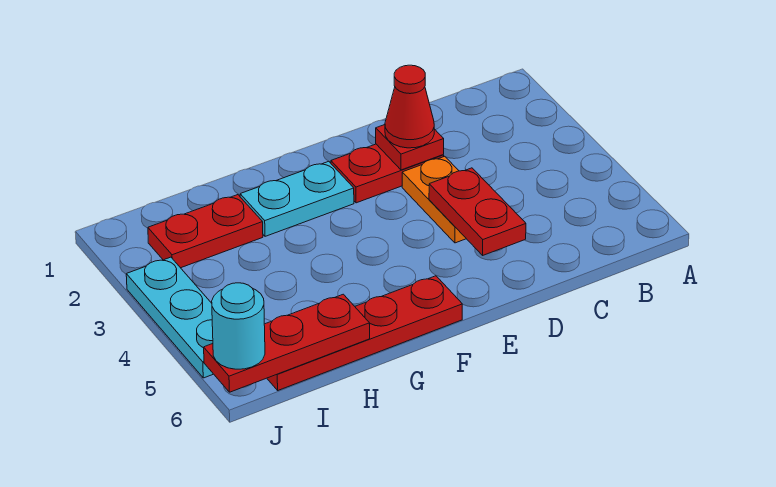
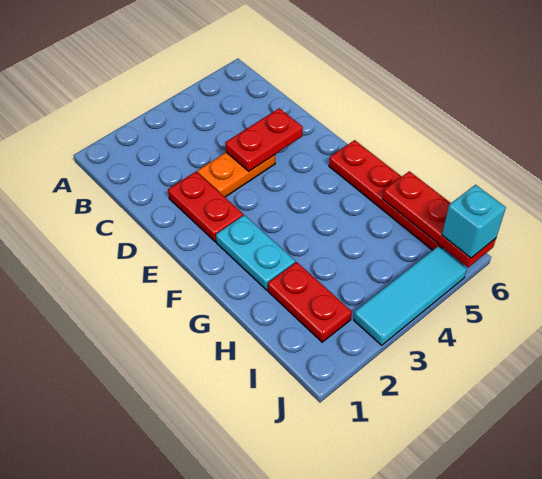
red 1x1 plate [376,125,444,170] -> none
red 1x1 cone [385,65,434,148] -> none
cyan 1x3 plate [126,257,213,378] -> cyan 1x3 tile [354,246,467,345]
cyan 1x1 round brick [212,283,265,369] -> cyan 1x1 brick [442,185,506,258]

